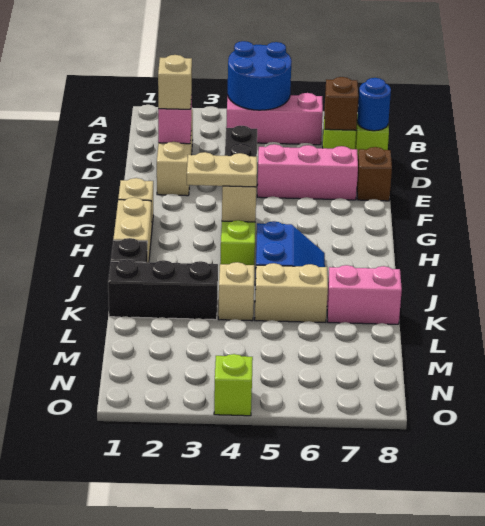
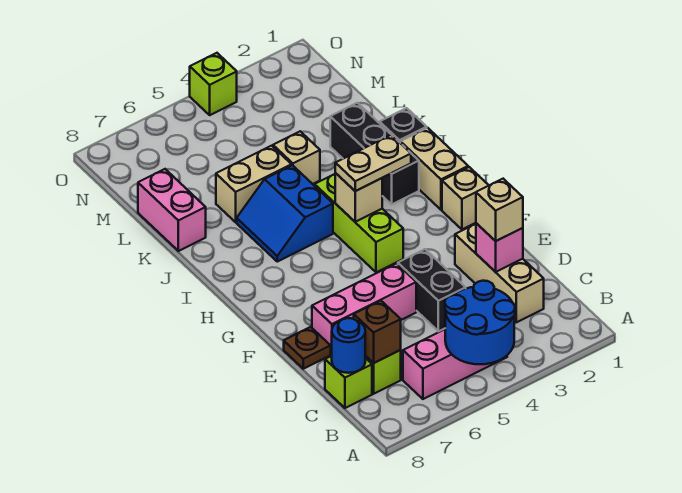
brown 1x1 brick [357,147,392,201] -> brown 1x1 plate [284,327,331,369]
black 1x3 brick [108,259,218,320] -> black 1x3 brick turned to [330,103,419,204]
pink 1x2 brick [327,265,402,324] -> pink 1x2 brick turned to [138,169,206,251]

